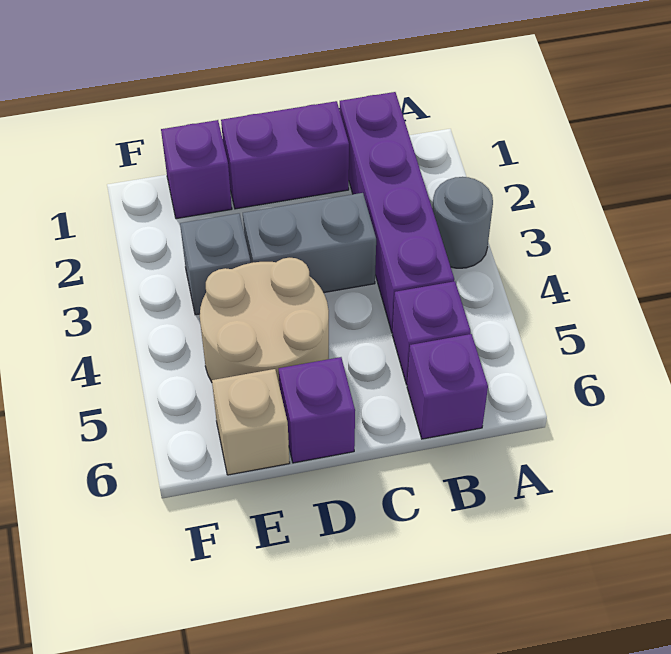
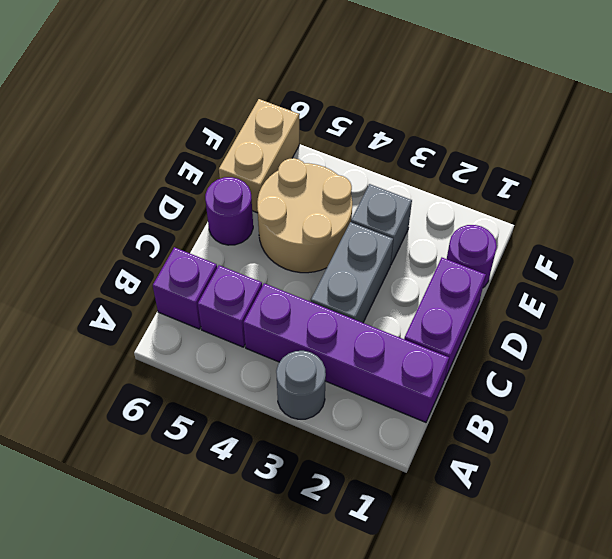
purple 1x1 brick [279,357,355,463] -> purple 1x1 round brick [205,177,253,245]
purple 1x1 brick [161,120,232,219] -> purple 1x1 round brick [447,225,497,288]
tan 1x1 brick [212,369,290,475] -> tan 1x2 brick [219,99,299,213]

